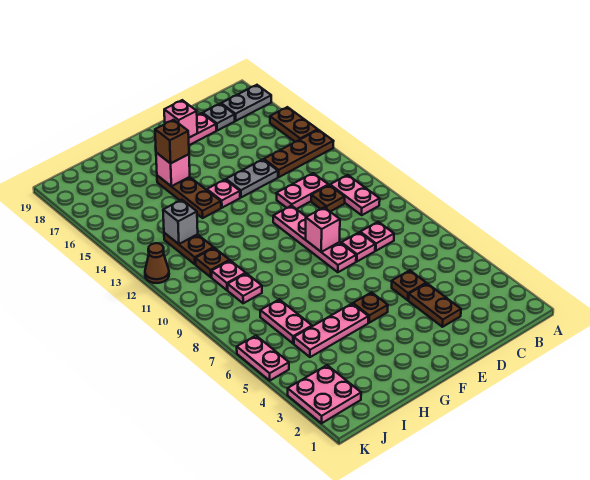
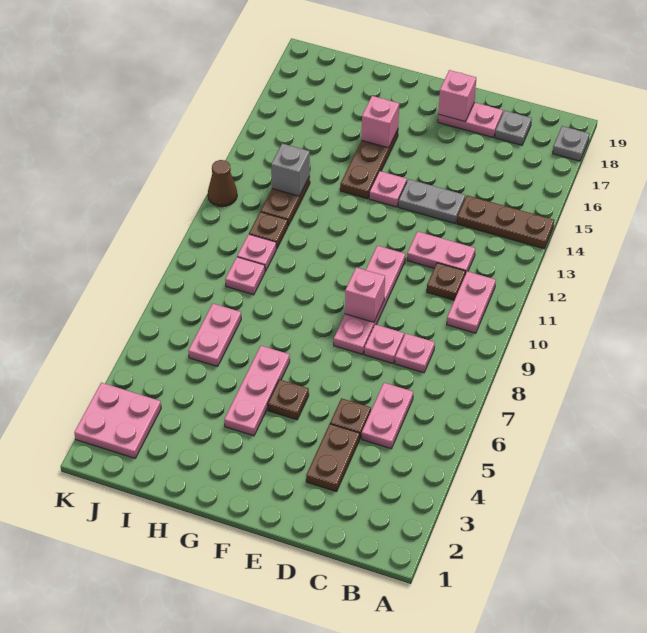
brown 1x2 plate [270,107,318,142] -> none
grey 1x2 plate [221,85,271,121] -> grey 1x1 plate [553,126,589,161]
pink 1x3 plate [294,304,368,357] -> pink 1x3 plate turned to [224,346,290,436]
brown 1x1 brick [155,120,189,163] -> none
pink 1x2 plate [237,336,289,380] -> pink 1x2 plate moved to [362,383,413,449]

